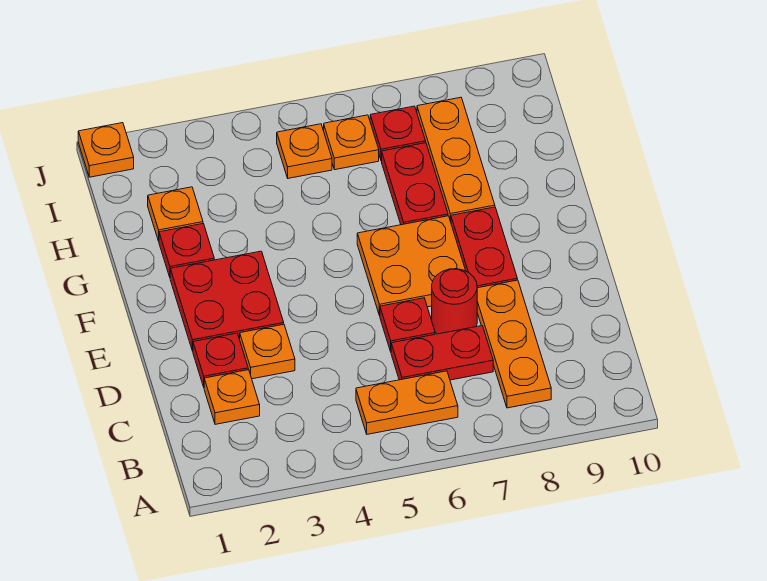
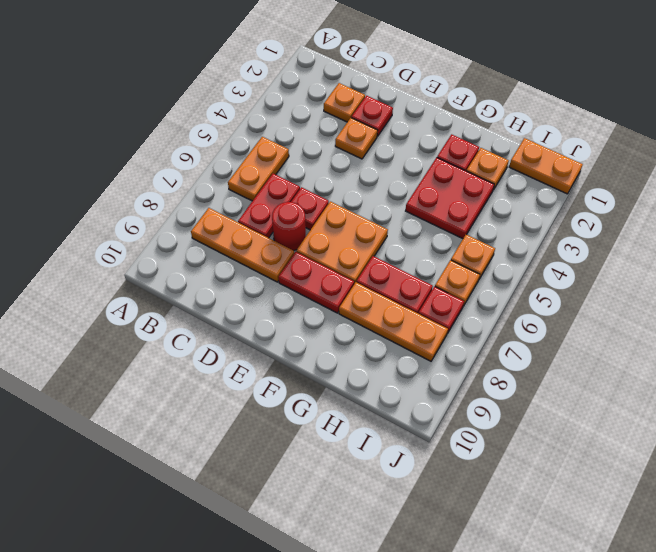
red 2x2 plate [170,251,284,351] -> red 2x2 plate moved to [406,158,494,239]
orange 1x1 plate [78,123,134,177] -> orange 1x2 plate [509,138,583,194]

